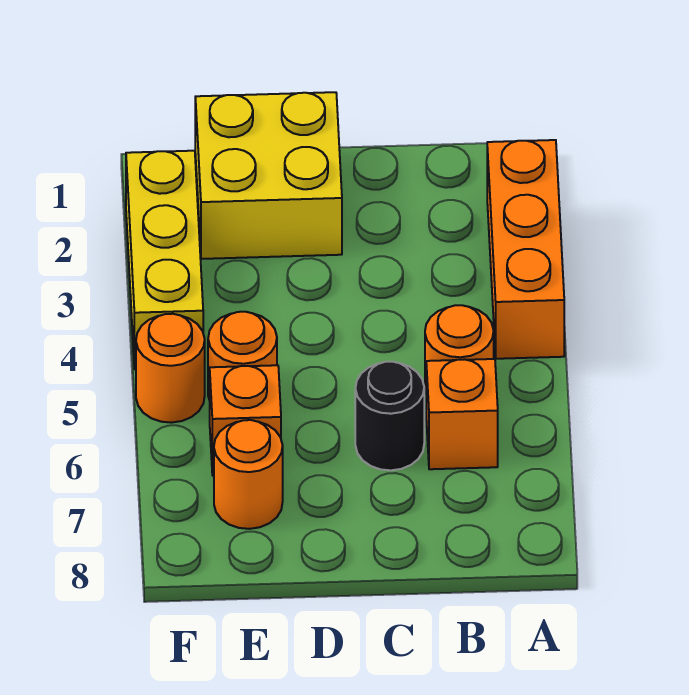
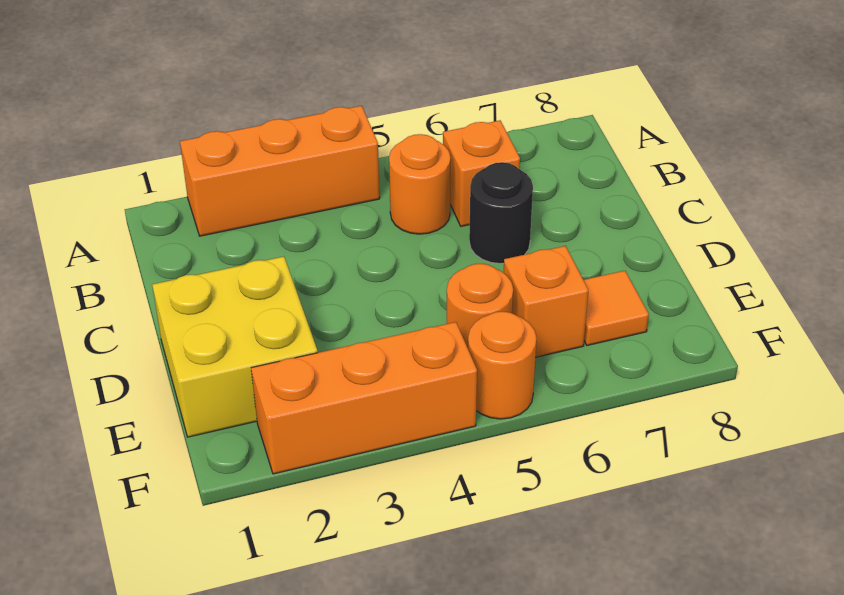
orange 1x1 round brick [214,420,283,529] -> orange 1x1 tile [584,271,649,345]
yellow 1x3 brick [126,151,203,369] -> orange 1x3 brick [251,322,477,474]

